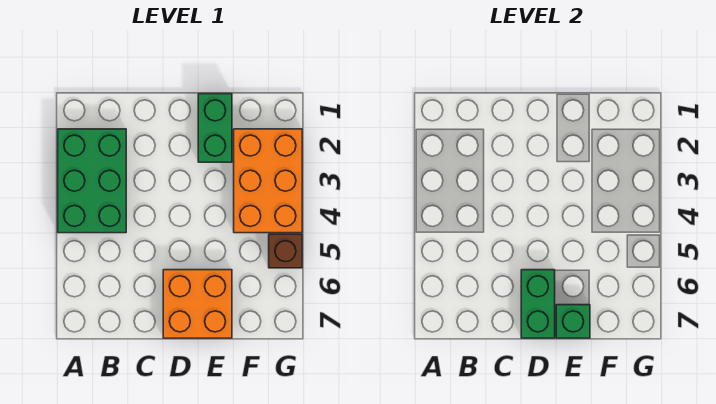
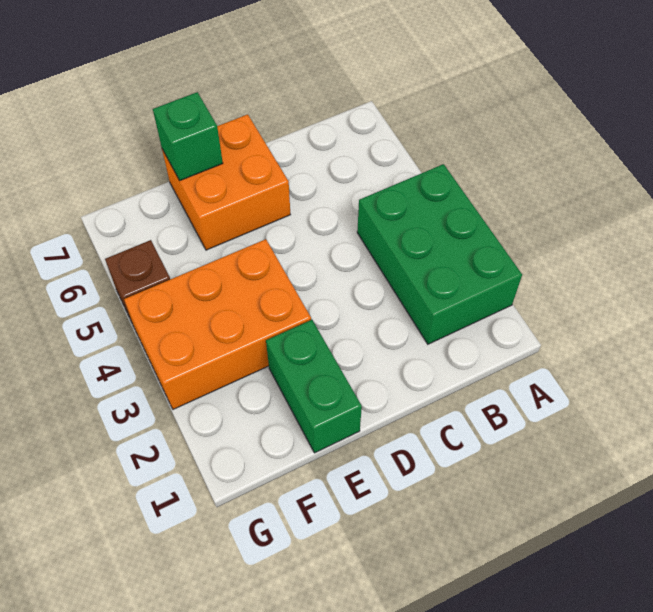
green 1x2 brick [521,270,555,338] -> none
orange 2x3 brick [234,129,302,233] -> orange 2x3 brick turned to [124,239,311,409]

